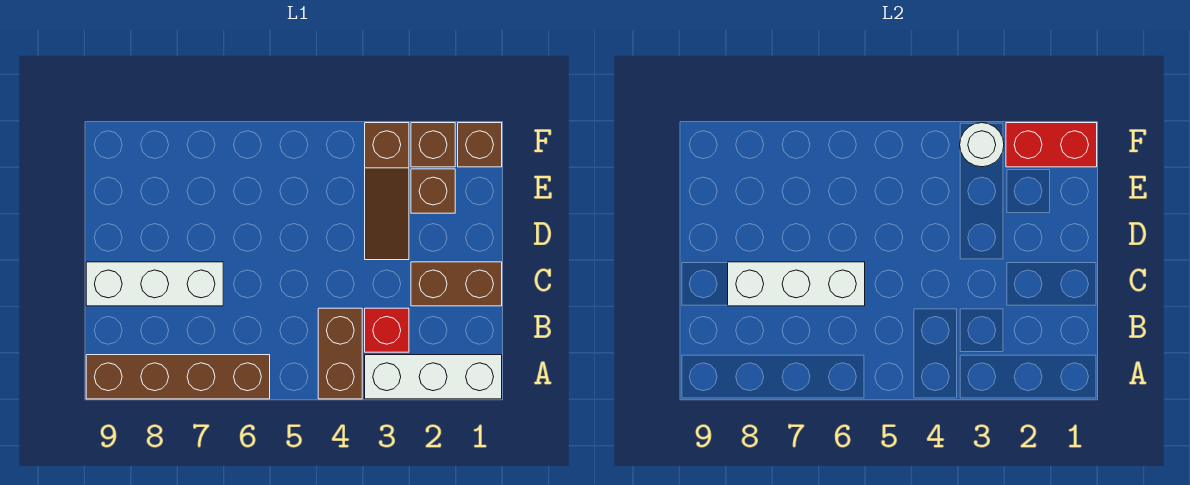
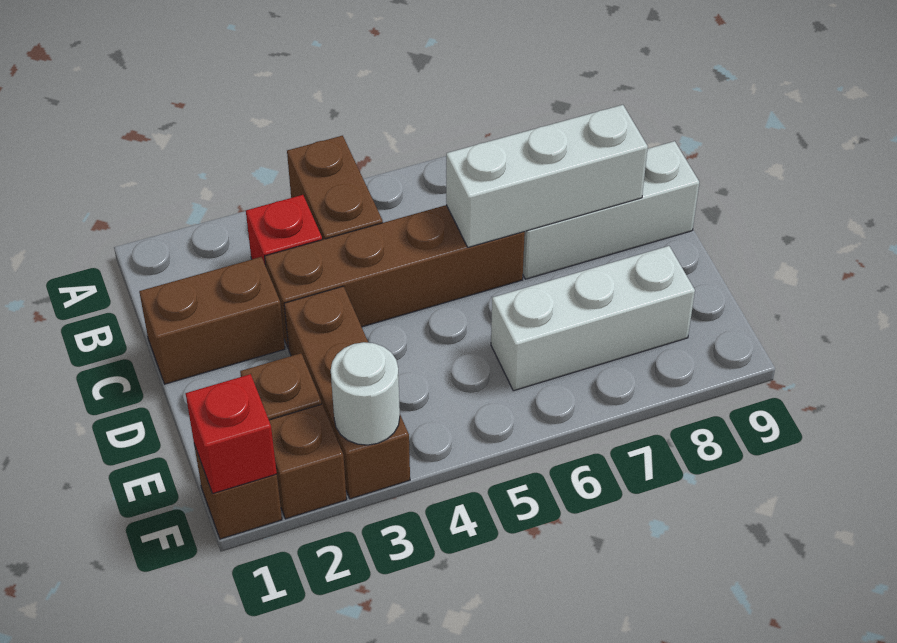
white 1x3 brick [365,355,502,399] -> white 1x3 brick moved to [491,246,695,391]
brown 1x4 brick [86,355,270,399] -> brown 1x4 brick moved to [265,205,525,348]
brown 1x3 slope [365,123,409,260] -> brown 1x3 brick [284,286,410,499]
red 1x2 brick [1006,123,1097,167] -> red 1x1 brick [186,374,277,494]

